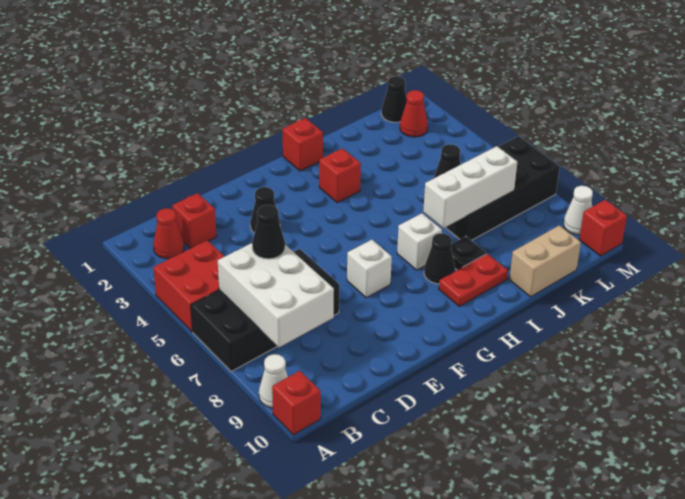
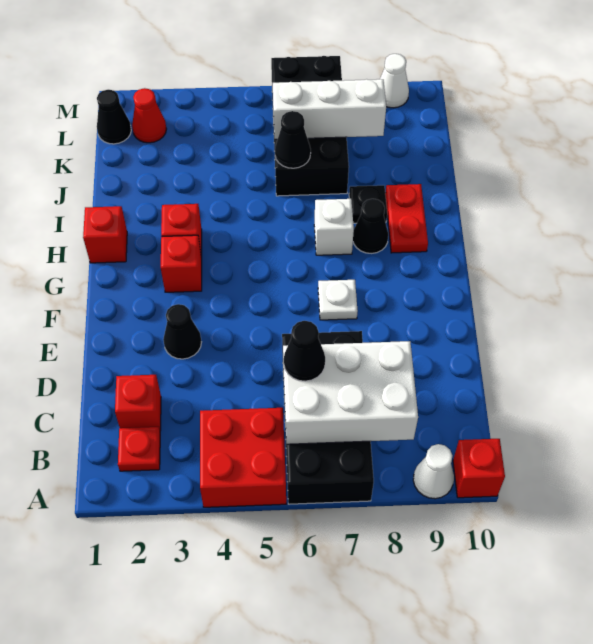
red 1x1 cone [153,208,184,259] -> red 1x1 plate [118,427,160,471]
white 1x1 brick [347,240,392,298] -> white 1x1 plate [318,280,358,320]
white 1x3 brick [423,146,517,228] -> white 1x3 brick turned to [273,79,386,139]
tan 1x2 brick [509,225,581,297] -> none
red 1x1 brick [579,200,627,256] -> red 1x1 brick moved to [161,235,202,292]

